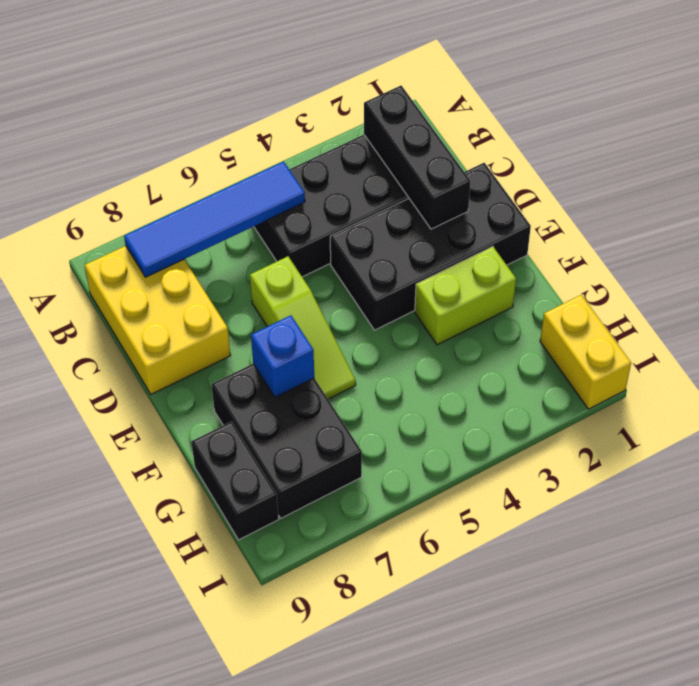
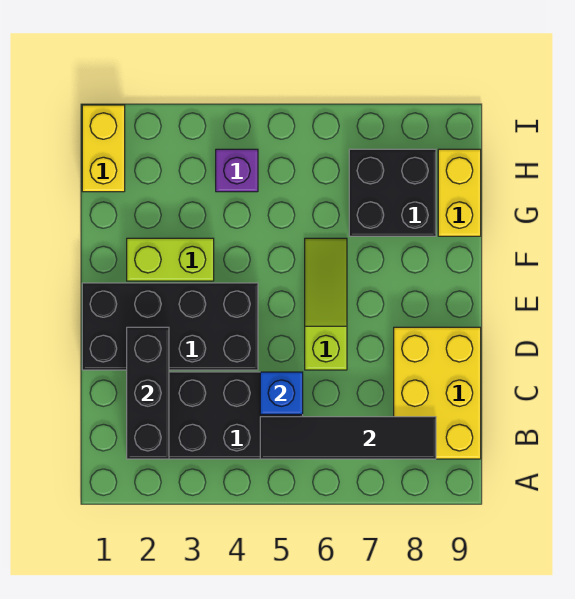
blue 1x4 tile [124,162,305,277] -> black 1x4 tile [260,417,436,459]
black 2x3 brick [211,364,362,518] -> black 2x2 brick [349,149,436,236]
blue 1x1 brick [251,315,314,397] -> blue 1x1 brick moved to [260,372,303,414]
black 1x2 brick [191,421,279,540] -> yellow 1x2 brick [438,149,481,236]
none -> purple 1x1 brick [216,149,258,192]

